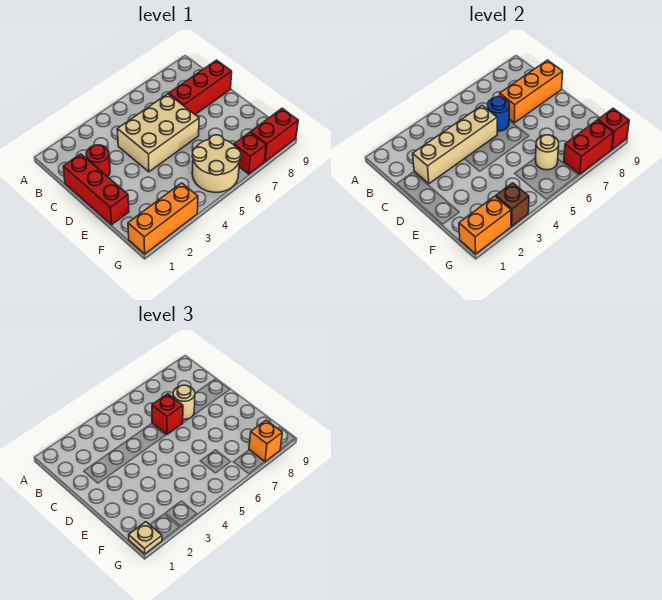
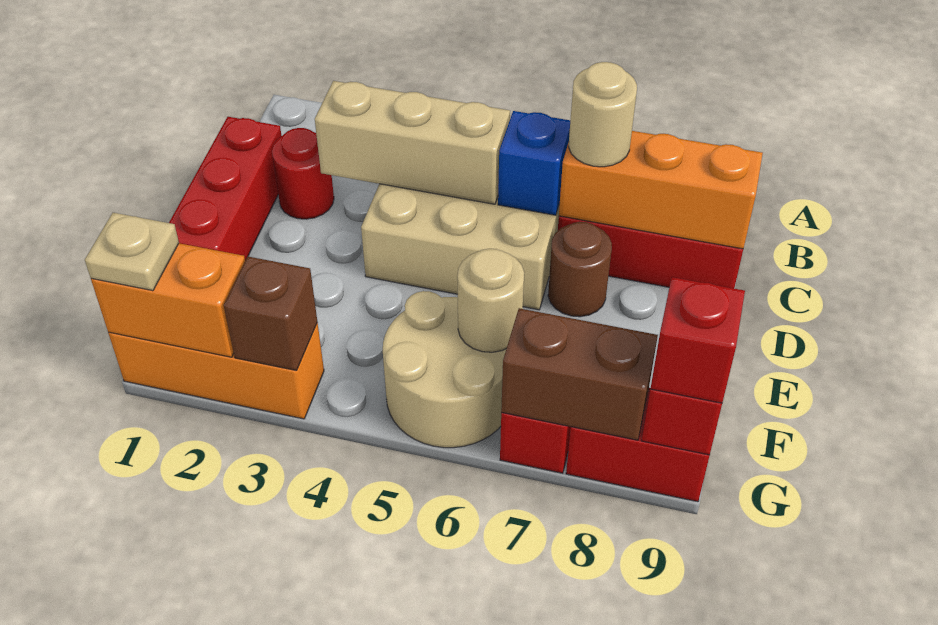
tan 1x4 brick [413,106,497,184] -> tan 1x3 brick [315,81,510,204]
blue 1x1 round brick [488,97,509,131] -> blue 1x1 brick [498,111,570,215]
red 1x1 brick [152,394,183,434] -> red 1x1 brick moved to [650,277,745,403]
none -> brown 1x1 round brick [548,222,612,317]
red 1x2 brick [564,120,613,174] -> brown 1x2 brick [501,308,658,440]
orange 1x1 brick [249,420,282,462] -> none

